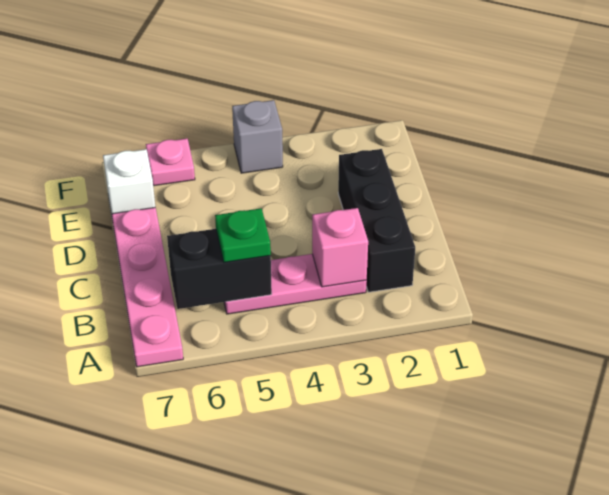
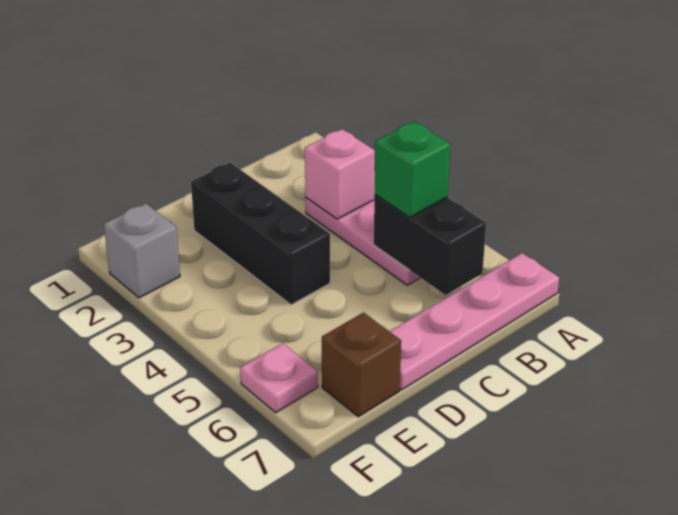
black 1x3 brick [338,149,415,292] -> black 1x3 brick turned to [191,163,330,305]
green 1x1 plate [215,208,271,262] -> green 1x1 brick [374,121,450,217]
white 1x1 brick [103,149,155,214] -> brown 1x1 brick [322,313,401,417]
grey 1x1 brick [232,100,283,173] -> grey 1x1 brick moved to [104,203,180,298]

